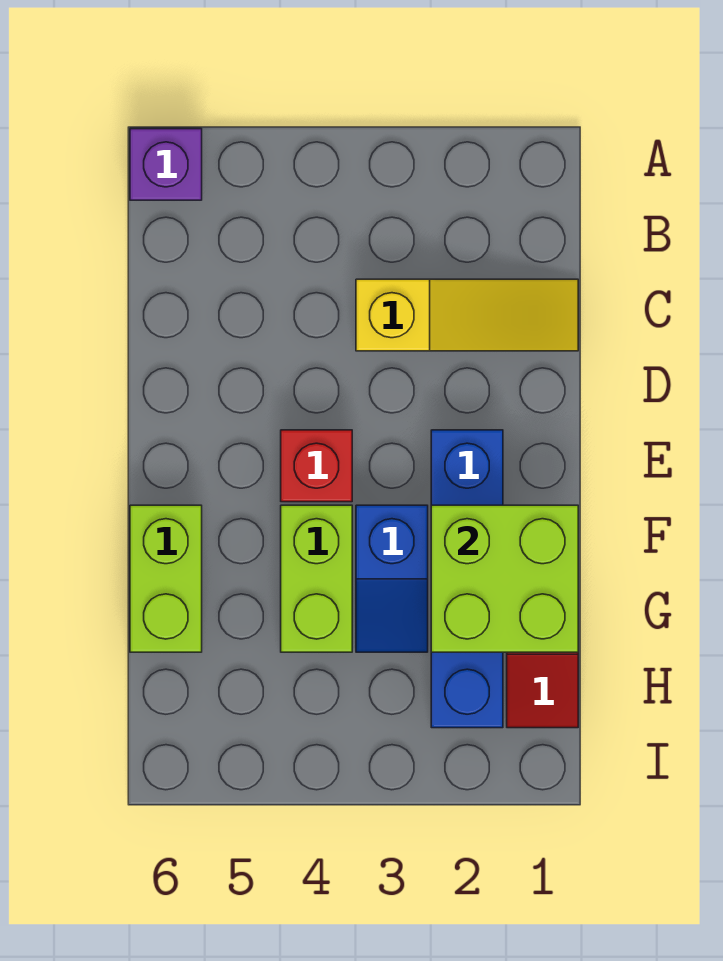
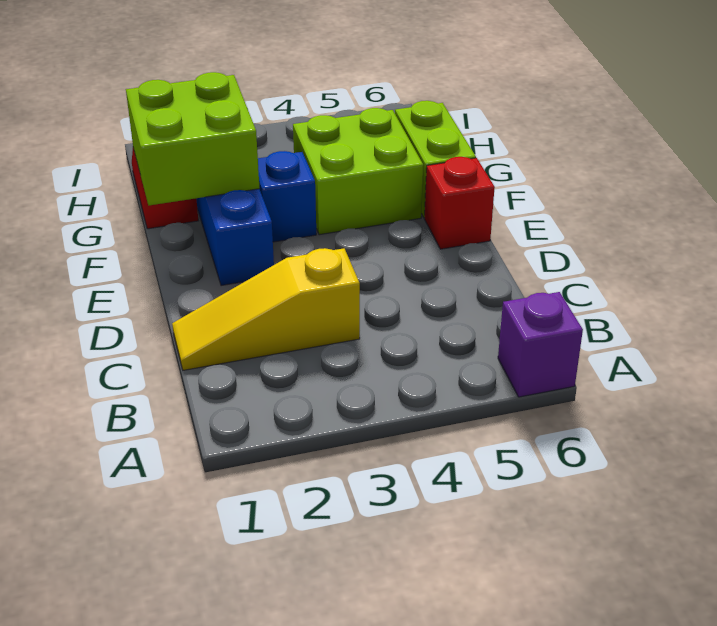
red 1x1 brick [281,430,352,502] -> red 1x1 brick moved to [425,157,495,249]
lime 1x2 brick [281,505,352,652] -> lime 2x2 brick [293,108,423,235]

